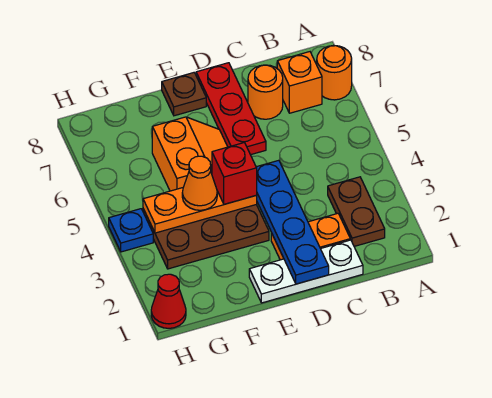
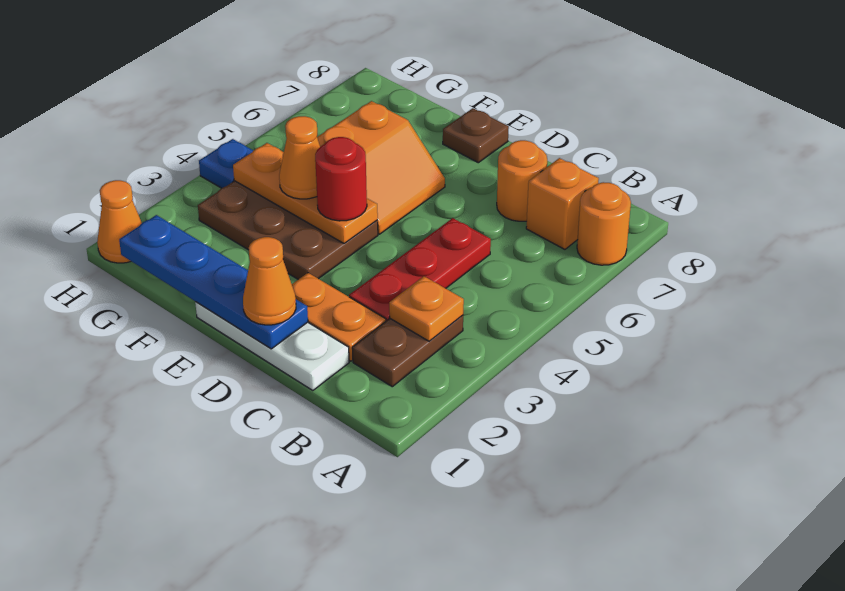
none -> orange 1x1 plate [389,276,464,341]
blue 1x4 plate [256,160,329,284] -> blue 1x4 plate turned to [119,215,308,349]
none -> orange 1x1 cone [243,237,296,325]
red 1x3 plate [196,63,266,155] -> red 1x3 plate moved to [349,218,491,321]
red 1x1 brick [212,143,257,204] -> red 1x1 round brick [315,137,367,221]
red 1x1 cone [151,274,186,328] -> orange 1x1 cone [97,180,142,263]

